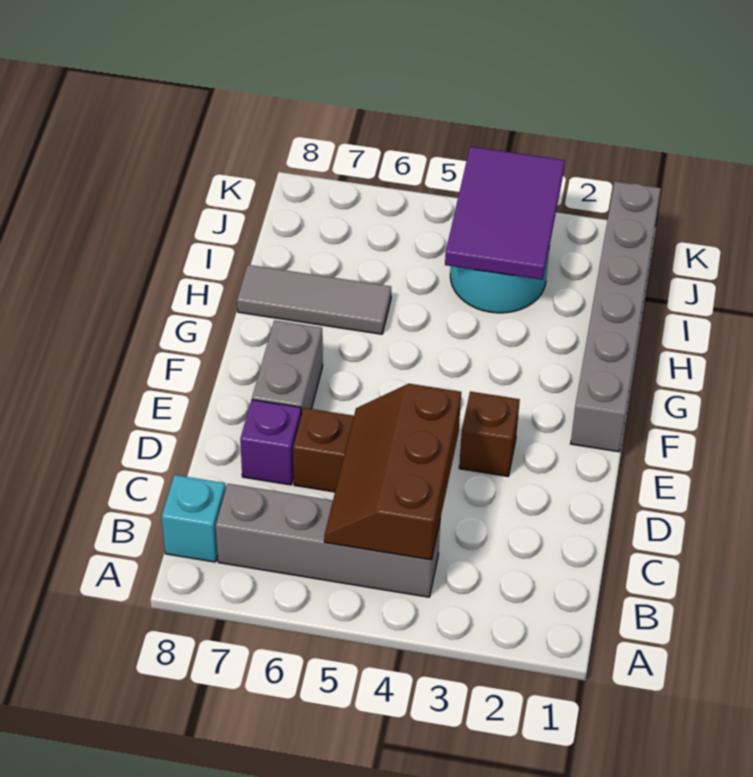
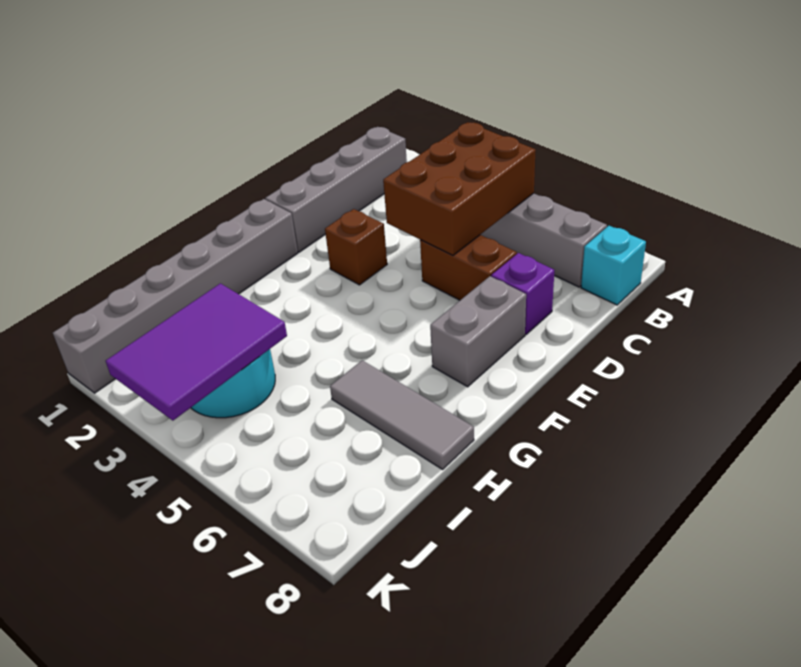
none -> grey 1x4 brick [265,127,407,252]
brown 2x3 slope [324,384,461,560] -> brown 2x3 brick [383,122,536,256]

